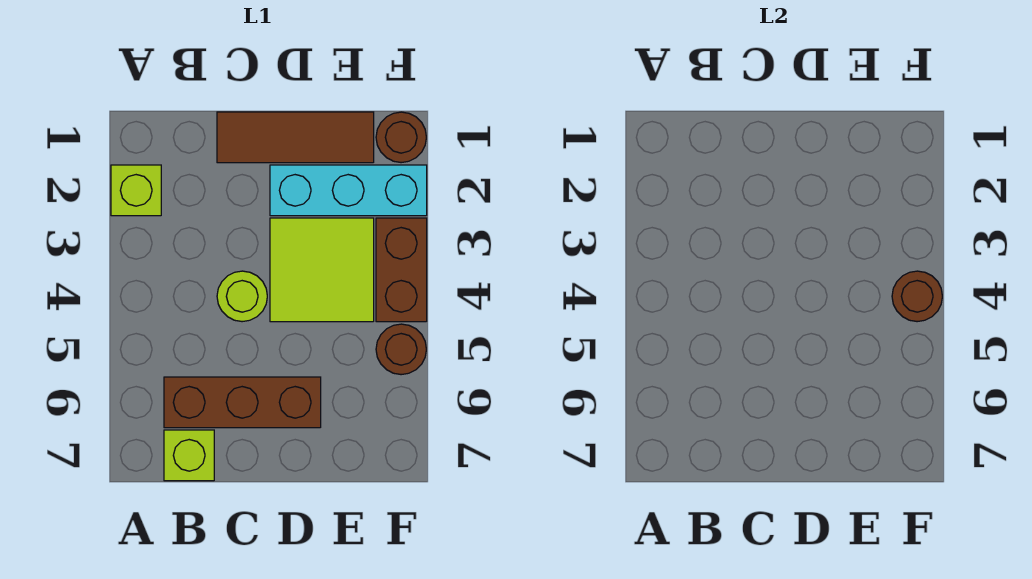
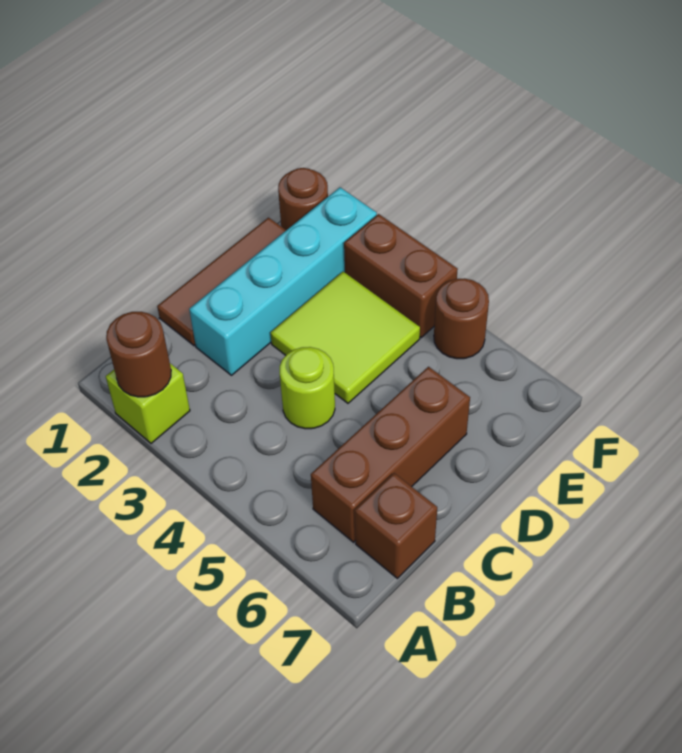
lime 1x1 brick [164,430,214,481] -> brown 1x1 brick [355,473,437,578]
cyan 1x3 brick [270,165,427,216] -> cyan 1x4 brick [189,187,377,375]
brown 1x1 round brick [892,271,942,322] -> brown 1x1 round brick moved to [106,312,171,397]

